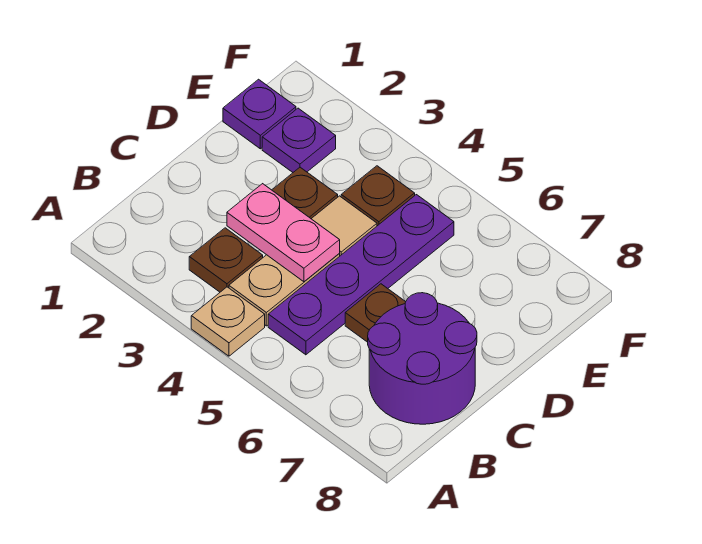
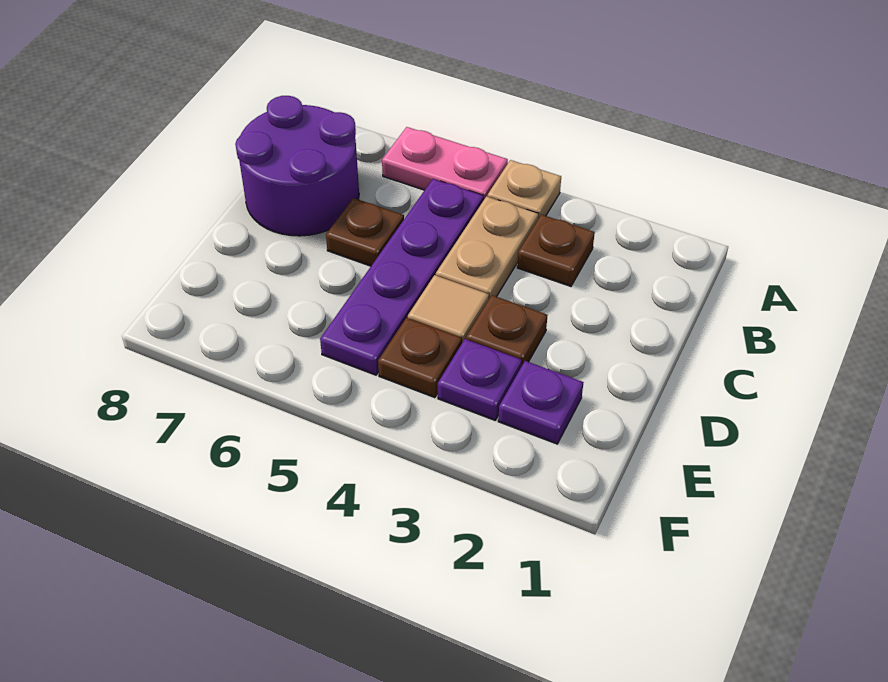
pink 1x2 plate [227,184,340,282] -> pink 1x2 plate moved to [382,127,508,199]
purple 1x1 plate [223,79,296,149] -> purple 1x1 plate moved to [438,339,522,420]

